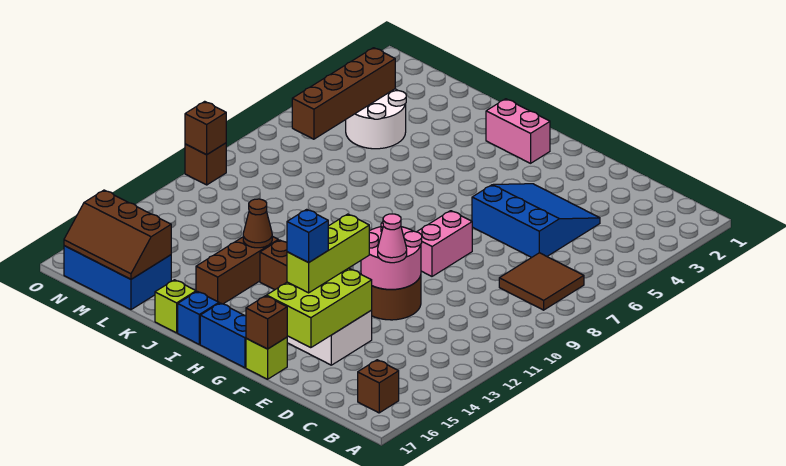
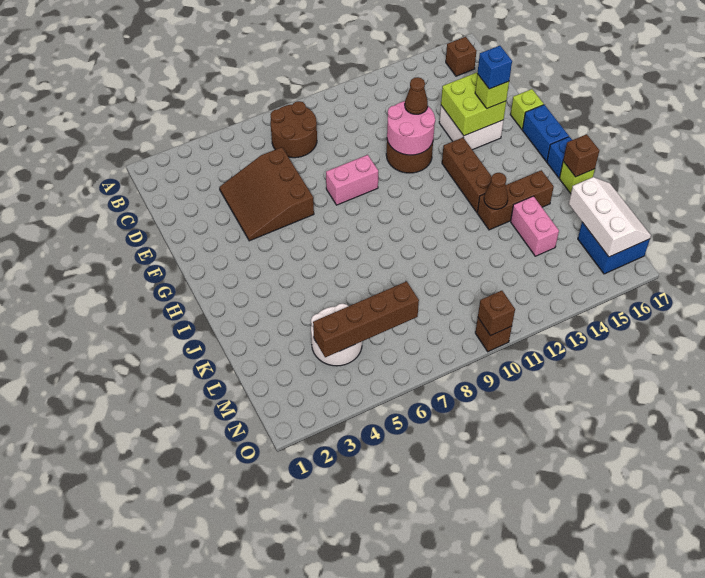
brown 2x2 tile [499,253,584,310] -> brown 2x2 round brick [270,101,317,158]
blue 3x3 slope [472,184,600,257] -> brown 3x3 slope [220,147,314,241]
pink 1x1 cone [378,214,407,263] -> brown 1x1 cone [405,77,428,114]
lime 2x3 brick [267,268,372,348] -> lime 2x2 brick [441,72,506,136]
lime 1x3 brick [287,214,369,293] -> lime 1x1 brick [475,74,509,108]
brown 1x1 brick [246,296,287,349] -> brown 1x1 brick moved to [563,134,599,177]
pink 1x2 brick [486,99,550,163] -> pink 1x2 brick moved to [511,196,559,256]
blue 2x3 brick [64,246,171,310] -> blue 2x2 brick [578,222,650,274]
brown 2x3 slope [64,190,171,279] -> white 2x3 slope [569,177,651,257]

